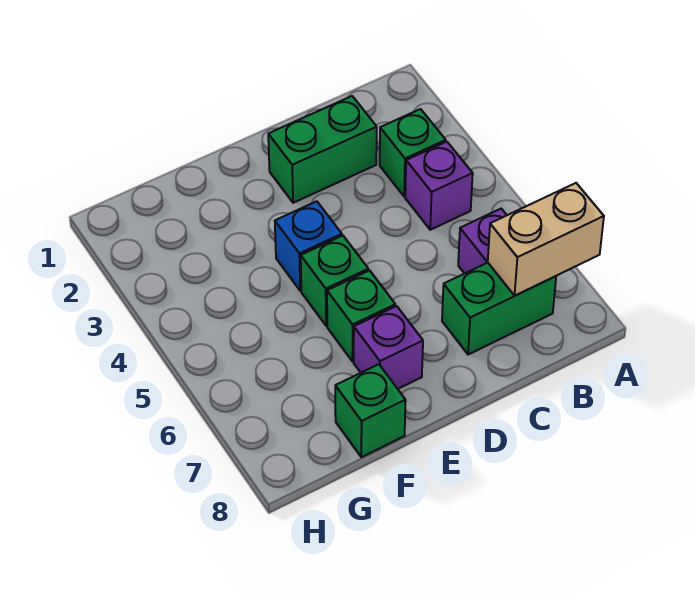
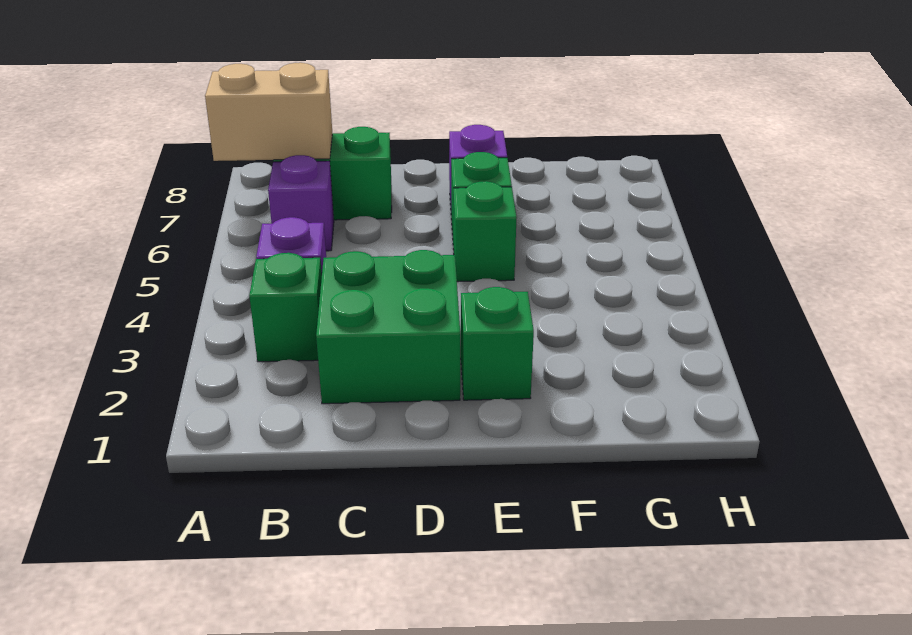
green 1x2 brick [268,96,377,203] -> green 2x2 brick [316,250,460,404]
blue 1x1 brick [275,201,342,291] -> none
green 1x1 brick [335,364,406,457] -> green 1x1 brick moved to [461,287,534,400]

